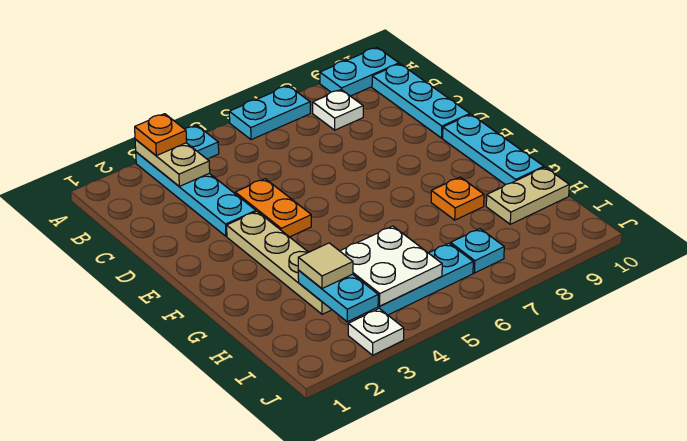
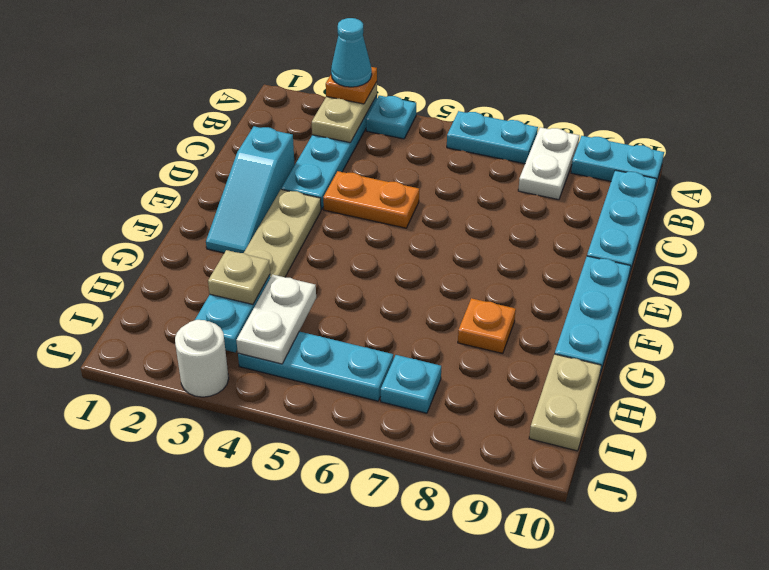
none -> cyan 1x1 cone [331,18,372,87]
white 1x1 plate [313,90,363,130] -> white 1x2 plate [518,127,579,200]
none -> cyan 1x3 slope [206,126,295,253]
orange 1x2 plate [235,179,311,237] -> orange 1x2 plate turned to [323,171,419,228]
tan 1x1 tile [298,243,353,289] -> tan 1x1 plate [208,250,270,305]
white 2x2 plate [340,226,442,306] -> white 1x2 plate [236,275,316,364]
tan 1x2 plate [486,167,569,224] -> tan 1x2 plate turned to [529,354,601,451]
white 1x1 plate [348,308,404,355] -> white 1x1 round brick [175,320,229,397]

